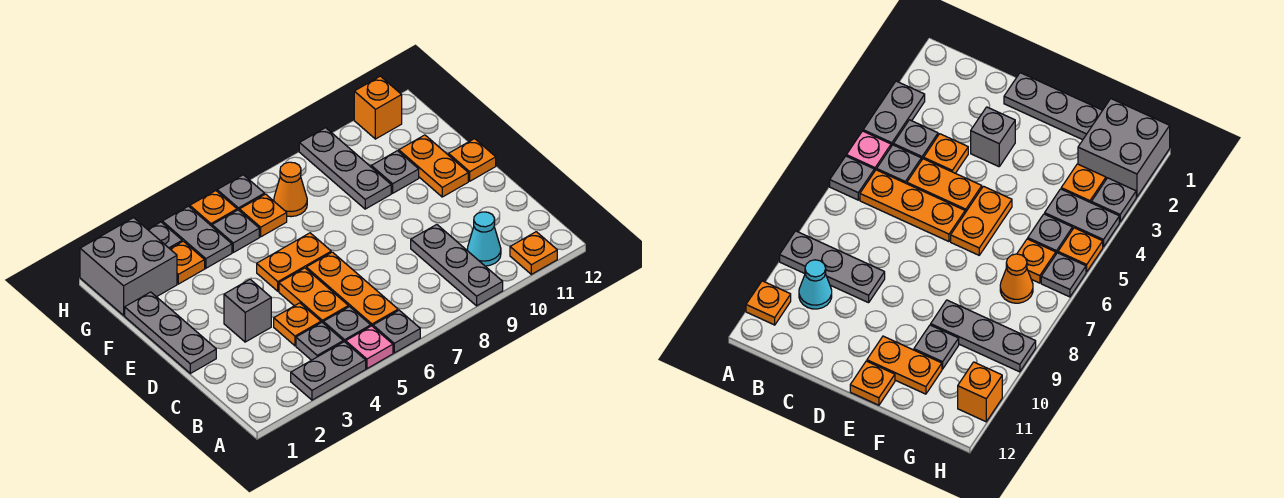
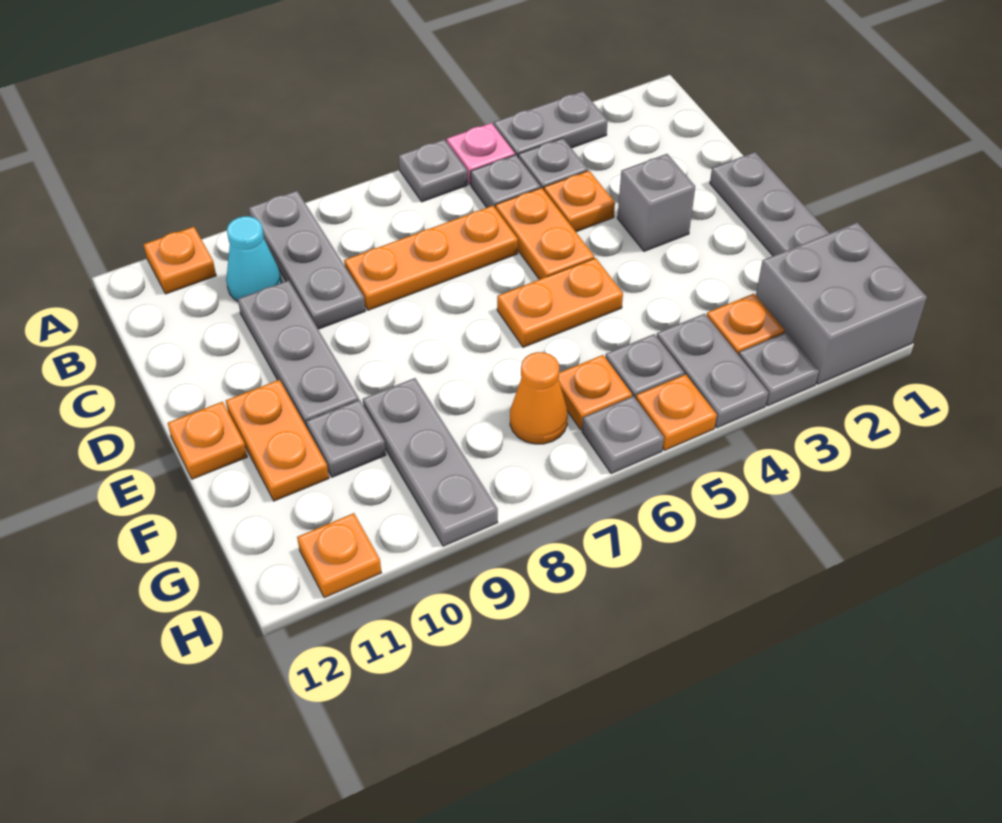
orange 1x3 plate [306,252,398,326] -> orange 1x3 plate turned to [344,206,518,310]
none -> grey 1x3 plate [238,280,359,428]
orange 1x1 brick [354,76,402,139] -> orange 1x1 plate [297,513,381,598]

